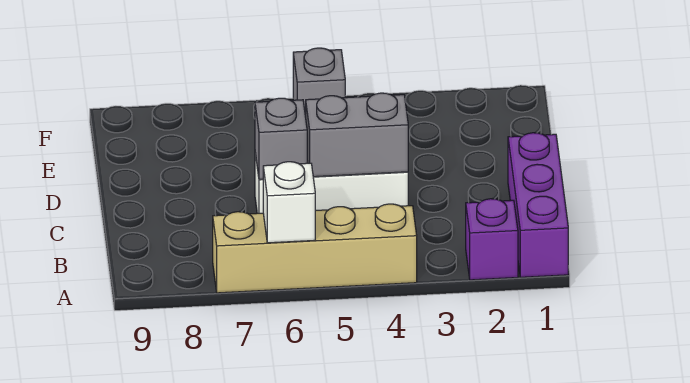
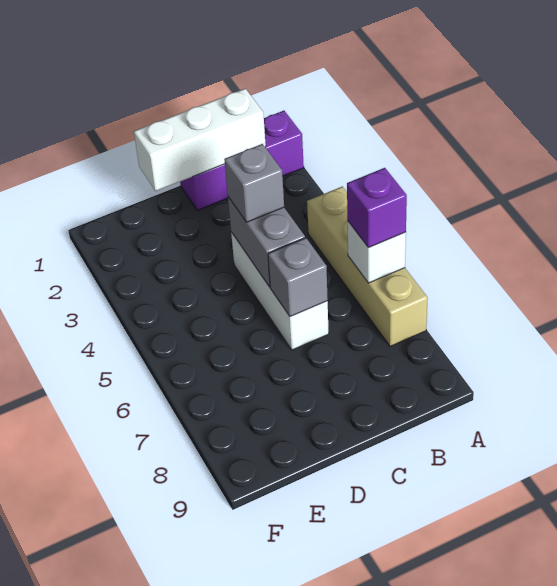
purple 1x1 brick [466,199,518,280] -> purple 1x1 brick moved to [347,168,407,248]
none -> white 1x3 brick [134,89,266,191]
grey 1x1 brick [293,48,345,117] -> grey 1x1 brick moved to [224,144,284,222]

